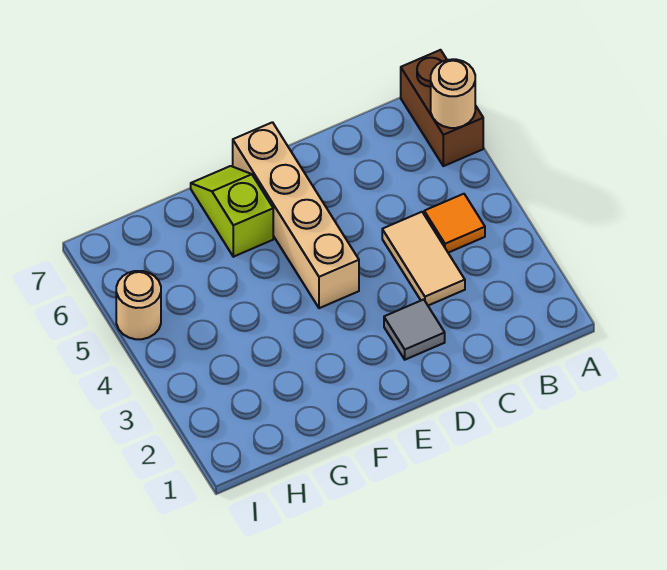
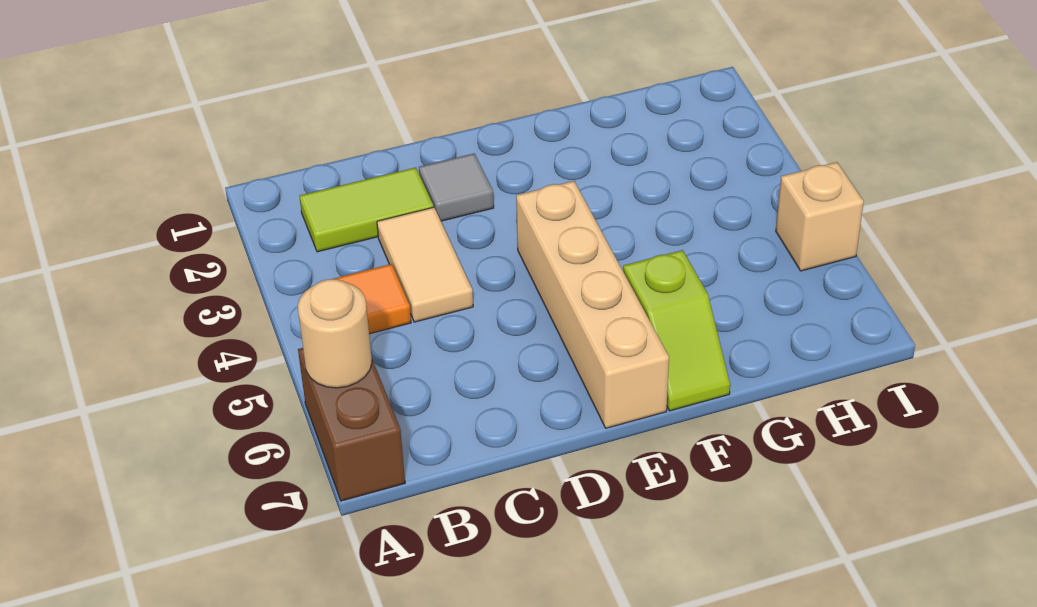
none -> lime 1x2 tile [300,168,434,252]
tan 1x1 round brick [116,271,161,339] -> tan 1x1 brick [776,162,864,271]

